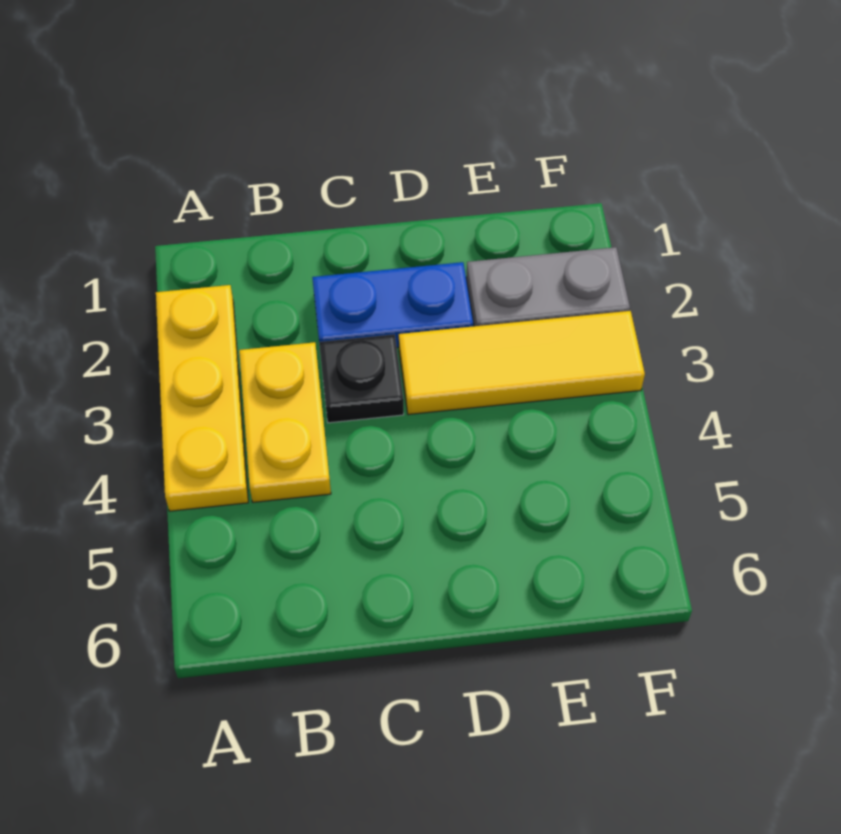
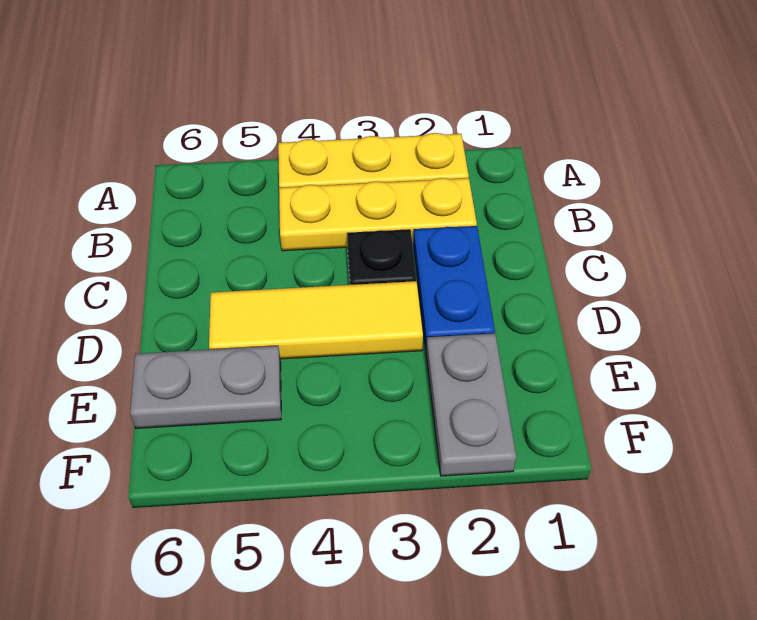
yellow 1x2 plate [239,342,331,502] -> yellow 1x3 plate [279,178,477,251]
yellow 1x3 tile [399,311,645,415] -> yellow 1x3 tile turned to [209,281,423,359]
none -> grey 1x2 plate [130,346,281,428]

